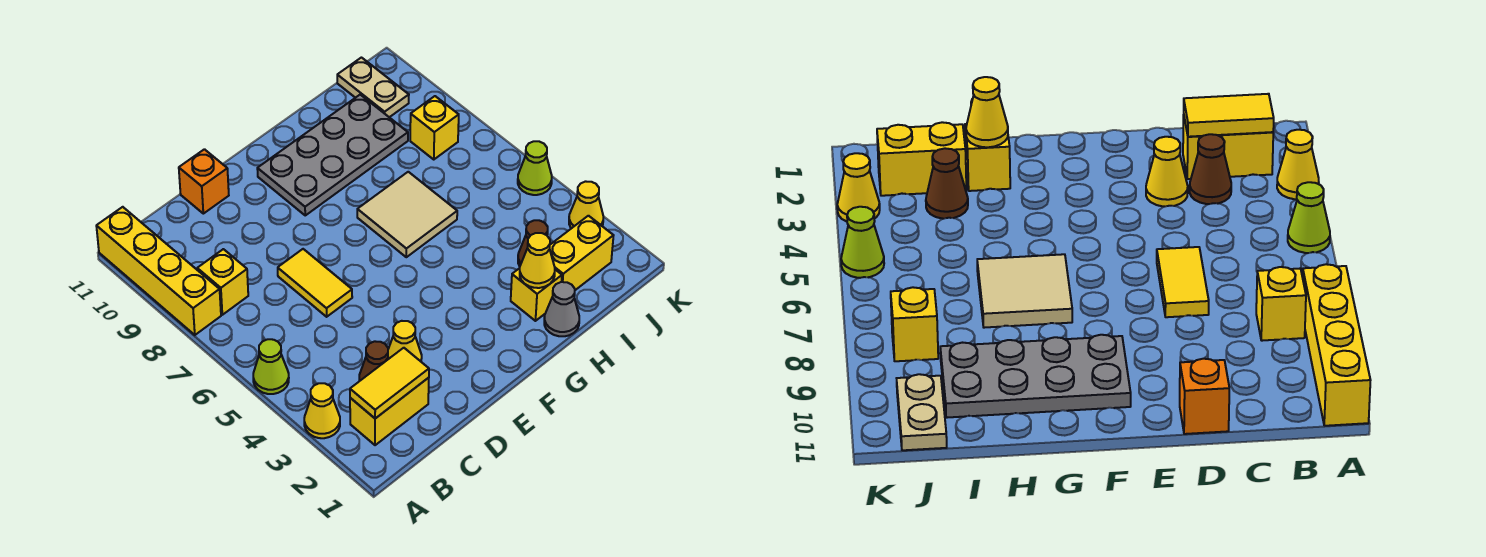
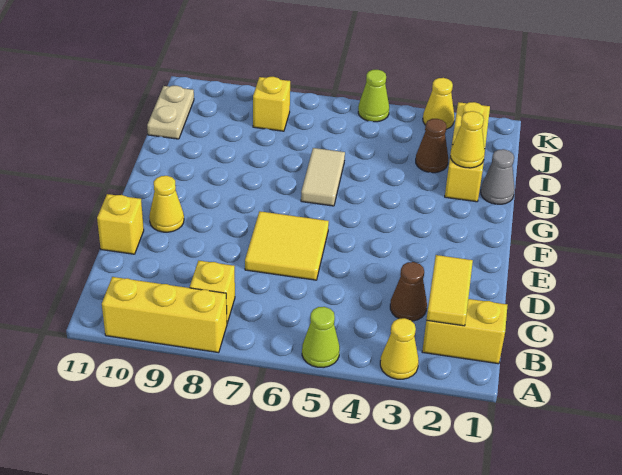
yellow 1x4 brick [96,207,221,335] -> yellow 1x3 brick [102,277,227,353]
yellow 1x2 brick [350,378,429,445] -> yellow 1x2 brick turned to [422,299,507,364]
yellow 1x1 cone [388,321,422,361] -> yellow 1x1 cone moved to [149,176,184,232]
yellow 1x2 tile [278,249,352,317] -> yellow 2x2 tile [245,211,329,280]
orange 1x1 brick [179,149,229,214] -> yellow 1x1 brick [97,194,144,254]
grey 2x4 plate [257,95,408,215] -> none
tan 2x2 tile [357,172,457,257] -> tan 1x2 tile [301,148,345,206]
tan 1x2 plate [337,58,409,117] -> tan 1x2 plate turned to [147,86,194,139]

